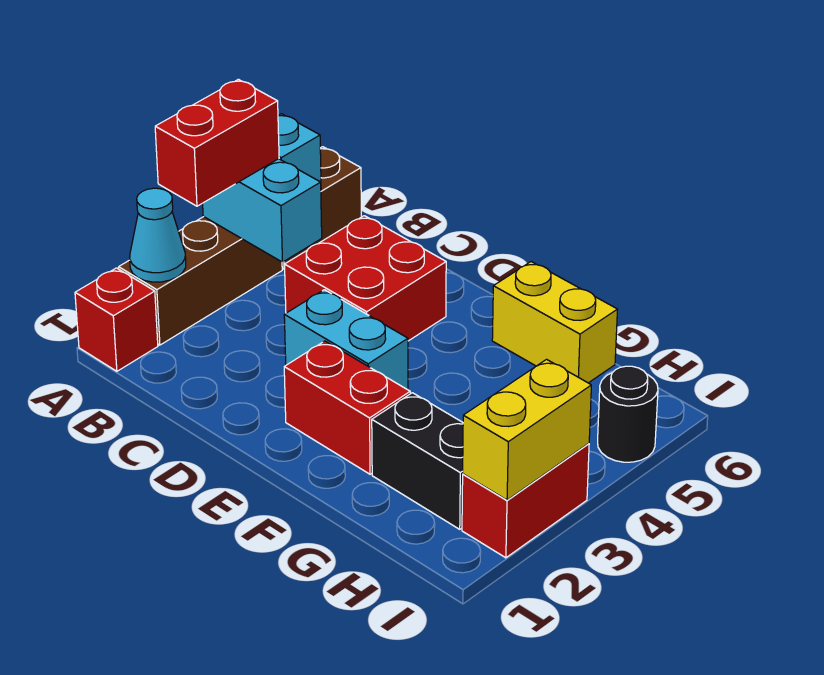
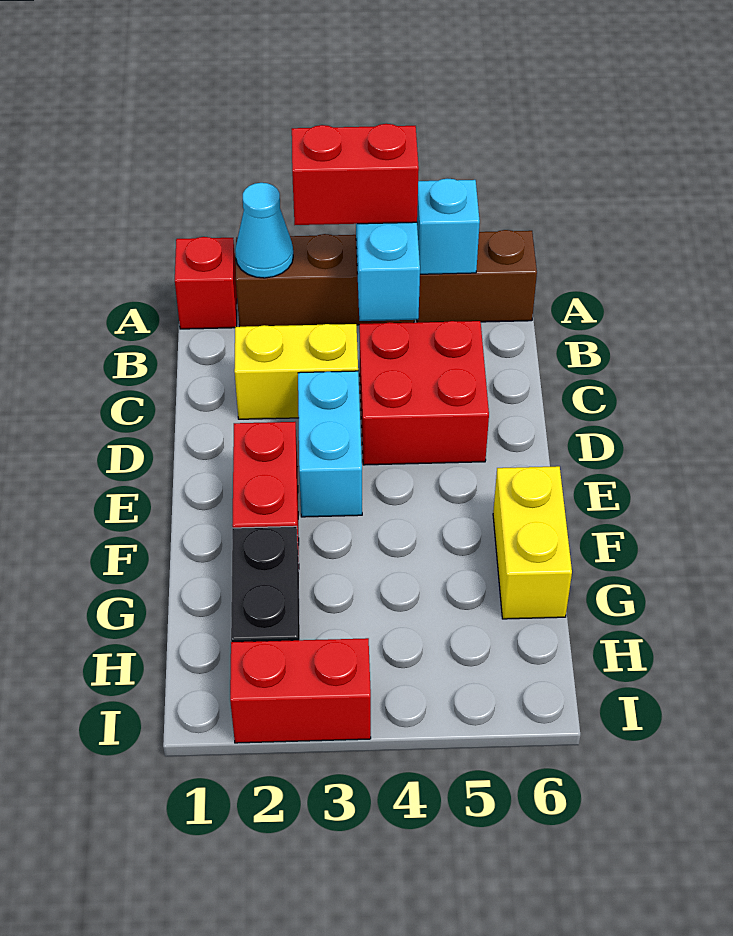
yellow 1x2 brick [463,359,591,500] -> yellow 1x2 brick moved to [234,324,358,419]
black 1x1 round brick [598,366,658,462] -> none

